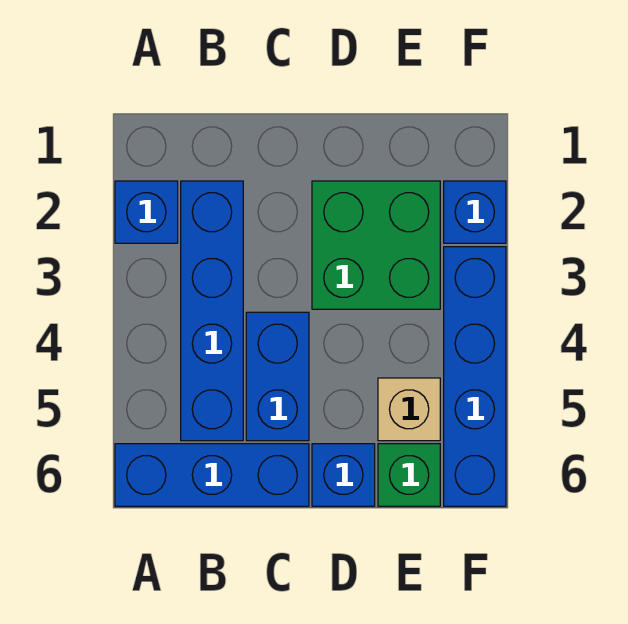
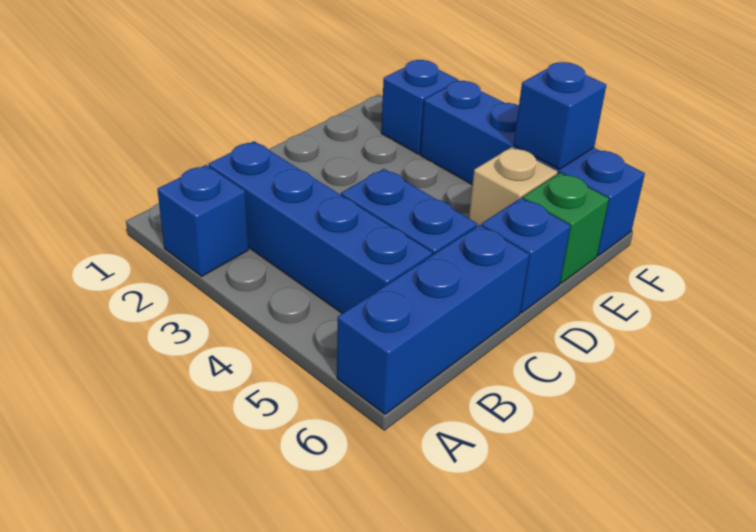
green 2x2 brick [312,181,440,309] -> none
none -> blue 1x1 brick [514,62,606,169]

